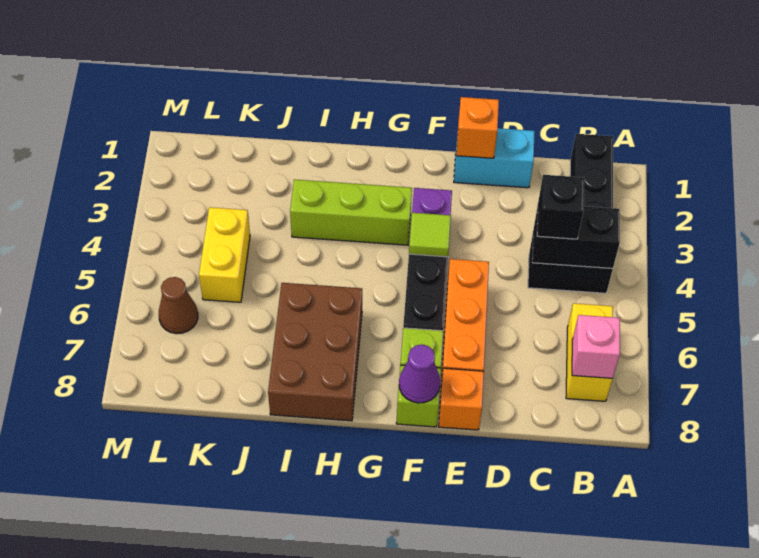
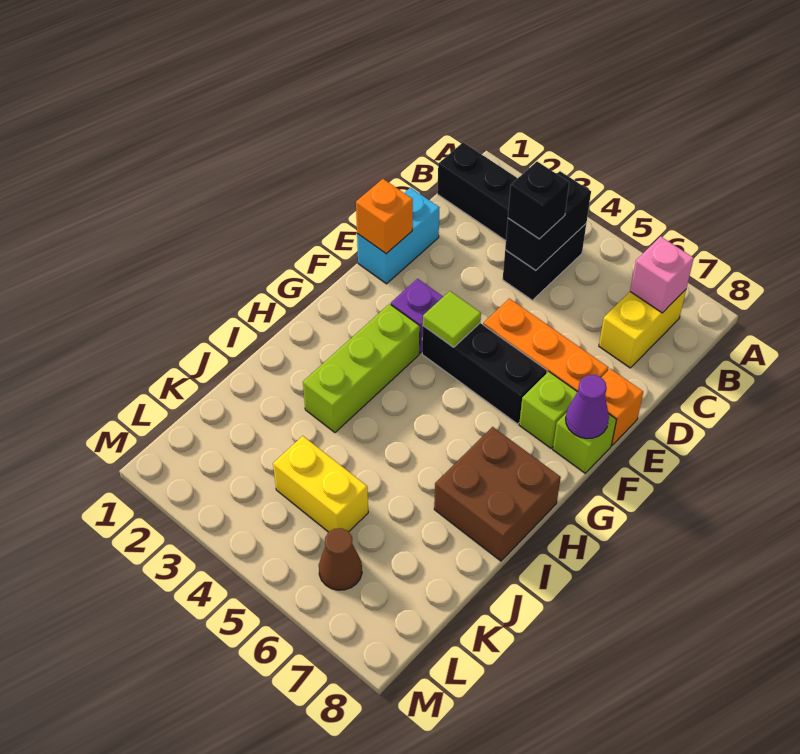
yellow 1x2 brick [566,303,613,401] -> yellow 1x2 brick turned to [599,290,686,368]
brown 2x3 brick [268,283,362,421] -> brown 2x2 brick [434,427,561,561]

